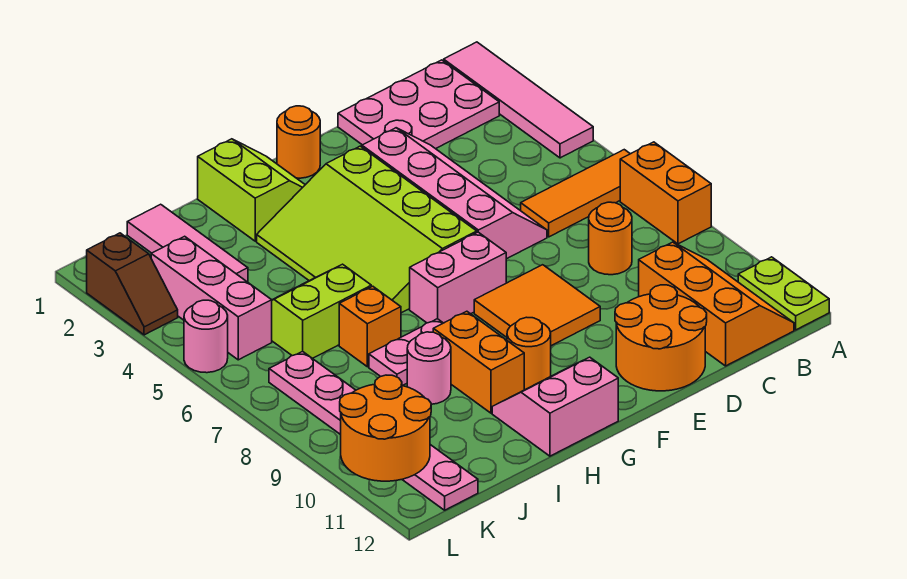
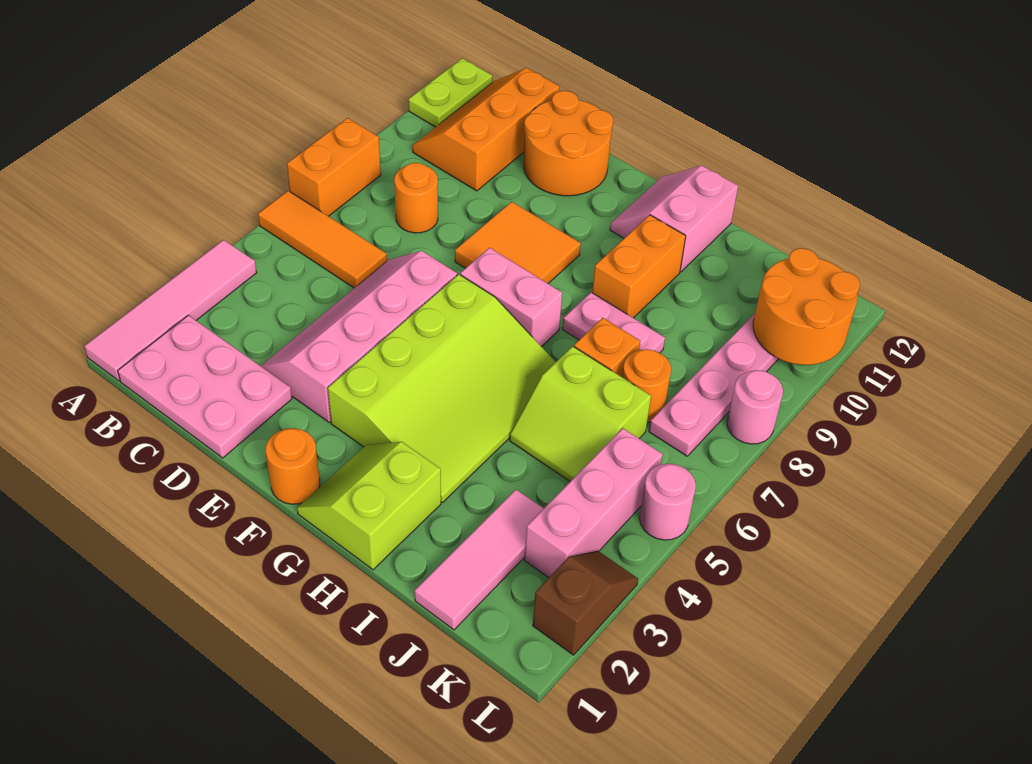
orange 1x1 round brick [507,317,551,390] -> orange 1x1 round brick moved to [622,349,671,422]
pink 2x2 slope [492,357,618,456] -> pink 2x2 slope turned to [610,166,738,272]
pink 1x1 round brick [407,332,451,404] -> pink 1x1 round brick moved to [727,370,783,444]

